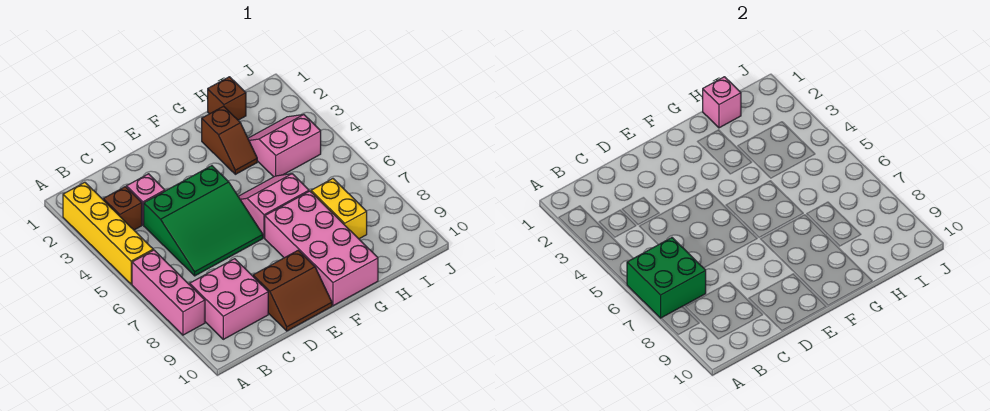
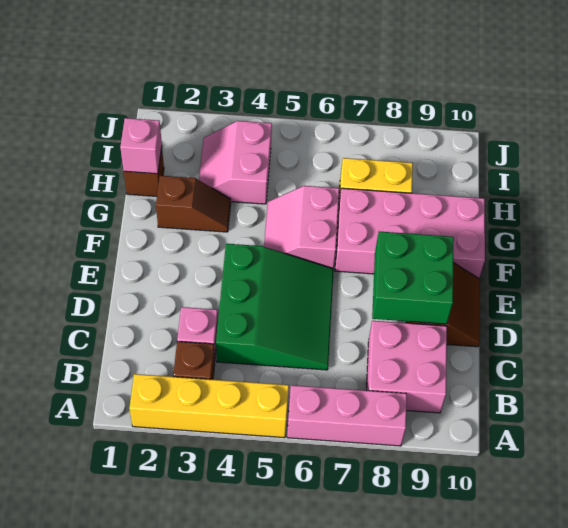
green 2x2 brick [627,238,706,318] -> green 2x2 brick moved to [372,231,454,324]

